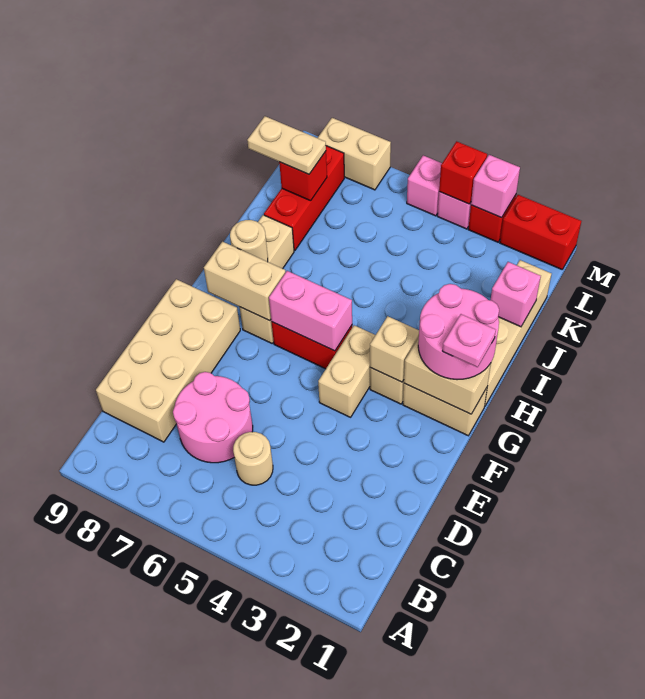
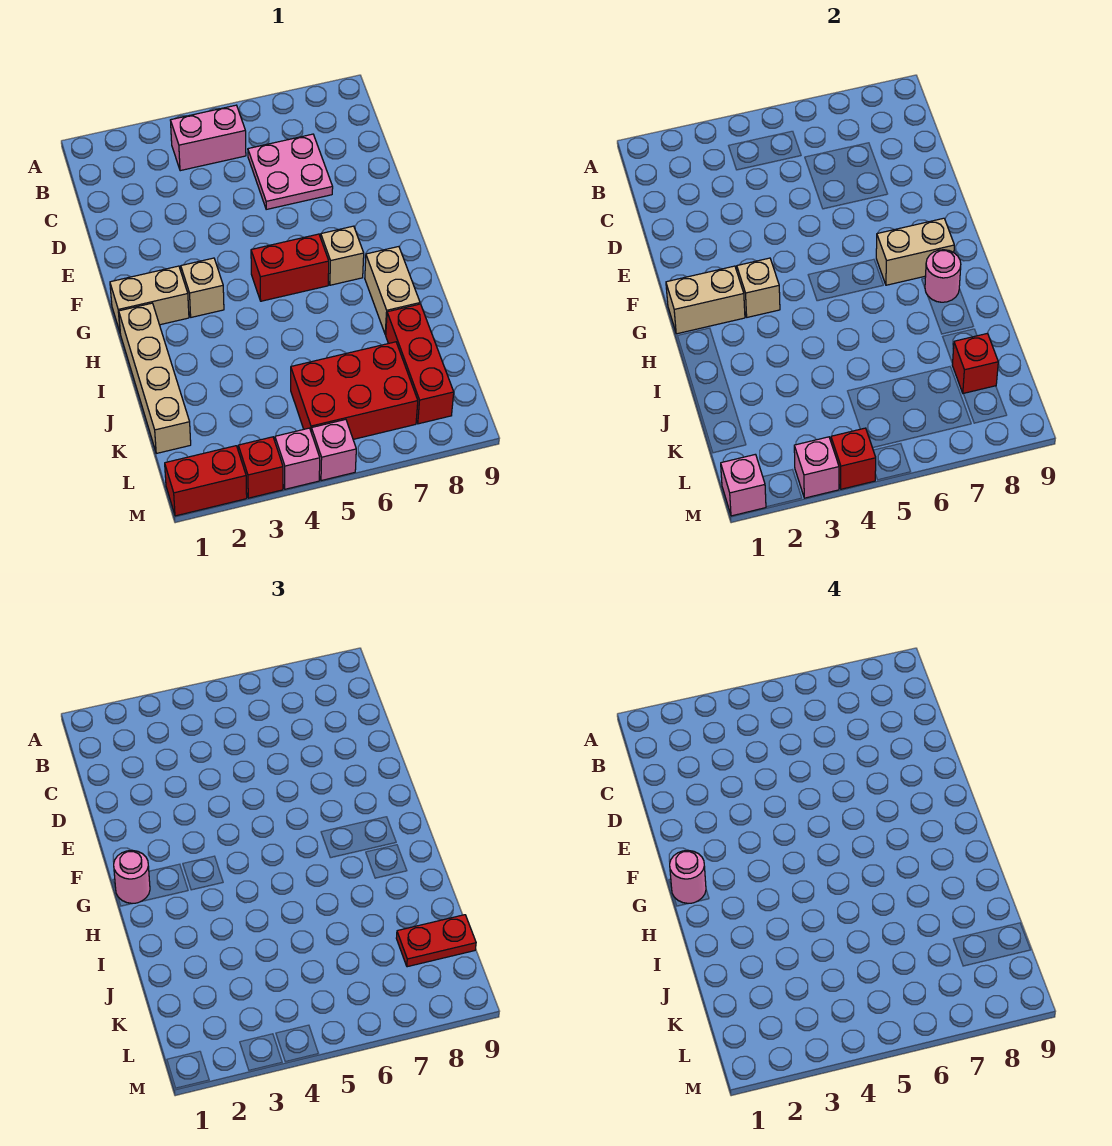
tan 1x1 round brick [233,432,273,485] -> none
pink 2x2 round brick [173,372,253,463] -> pink 2x2 plate [248,134,333,209]
tan 2x4 brick [96,279,240,442] -> none
tan 1x2 brick [318,325,375,417] -> none
pink 2x2 round brick [418,284,499,380] -> pink 1x1 round brick [114,850,150,903]
pink 1x1 plate [443,314,496,367] -> pink 1x1 round brick [670,850,706,903]
pink 1x2 brick [269,271,352,351] -> pink 1x2 brick moved to [170,105,246,171]
tan 1x1 round brick [230,220,268,262] -> pink 1x1 round brick [925,250,961,302]
pink 1x1 brick [491,262,541,327] -> pink 1x1 brick moved to [721,454,766,516]
none -> red 2x3 brick [291,342,418,439]
tan 1x2 plate [247,116,326,174] -> red 1x2 plate [396,915,476,967]
tan 1x2 brick [318,118,391,190] -> none

